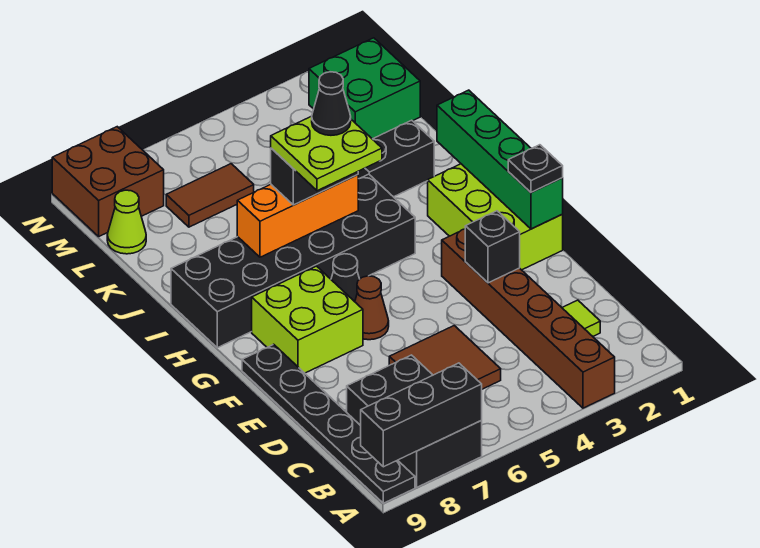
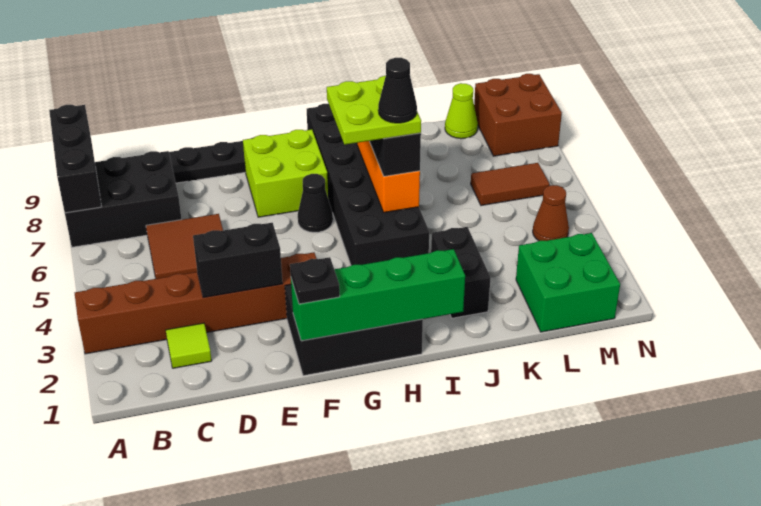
black 1x1 brick [465,211,520,283] -> black 1x2 brick [193,223,283,298]
lime 2x3 brick [428,164,563,270] -> black 2x3 brick [285,284,423,376]
brown 1x1 cone [355,276,389,340] -> brown 1x1 cone moved to [533,185,569,241]
brown 1x2 tile [166,164,254,227] -> brown 1x2 tile turned to [471,163,549,206]

